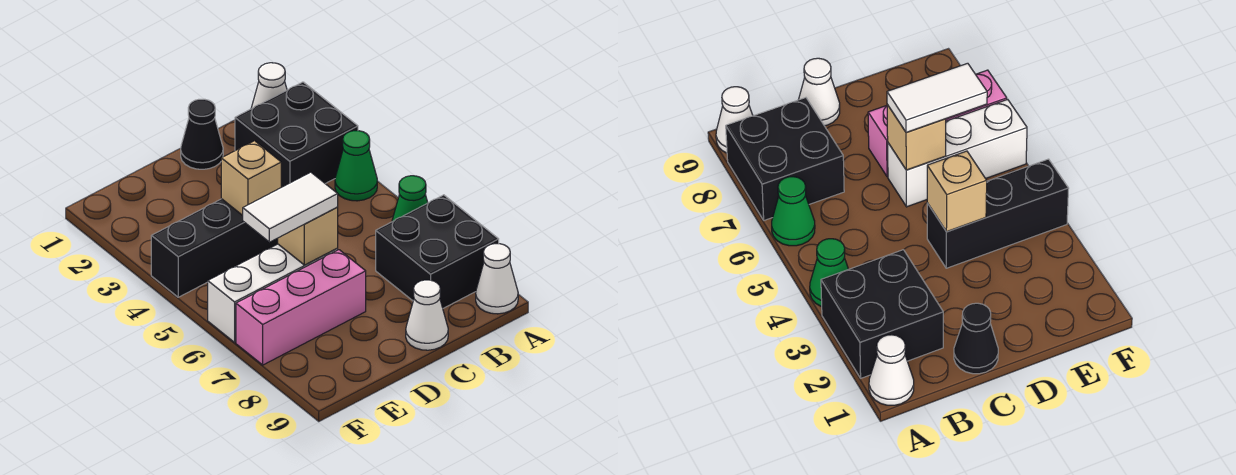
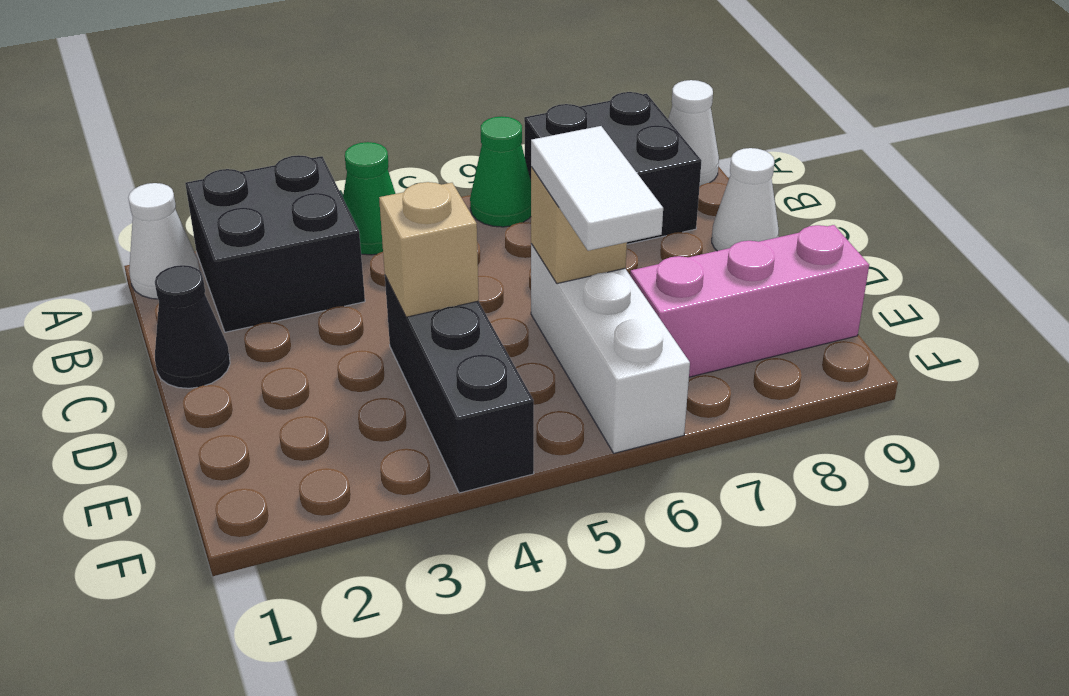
pink 1x3 brick [236,250,366,365] -> pink 1x3 brick turned to [630,225,869,377]

